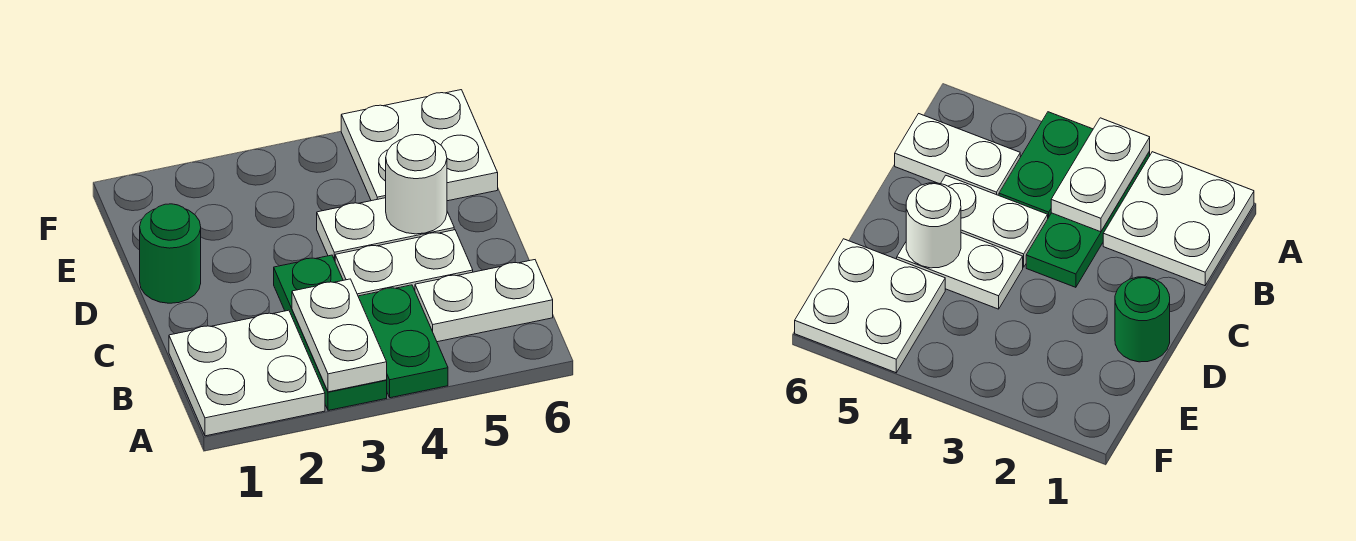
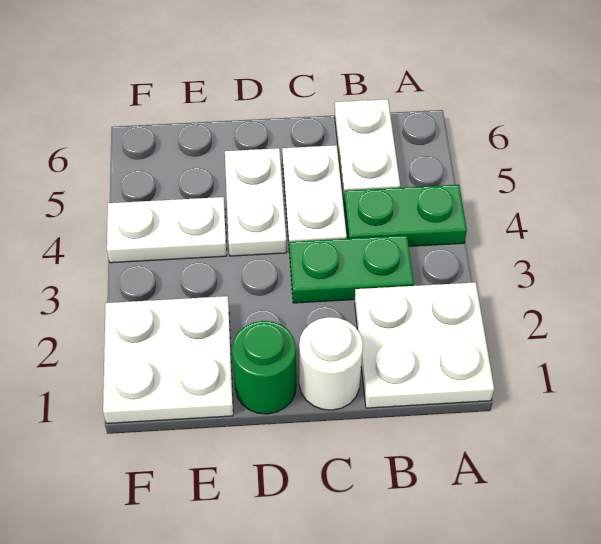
green 1x3 plate [274,255,387,410] -> green 1x2 plate [289,235,414,303]
white 1x2 plate [292,279,387,392] -> white 1x2 plate moved to [107,197,227,263]
white 1x1 round brick [386,135,447,234] -> white 1x1 round brick moved to [299,317,363,410]
white 2x2 plate [341,90,498,201] -> white 2x2 plate moved to [103,296,233,423]

